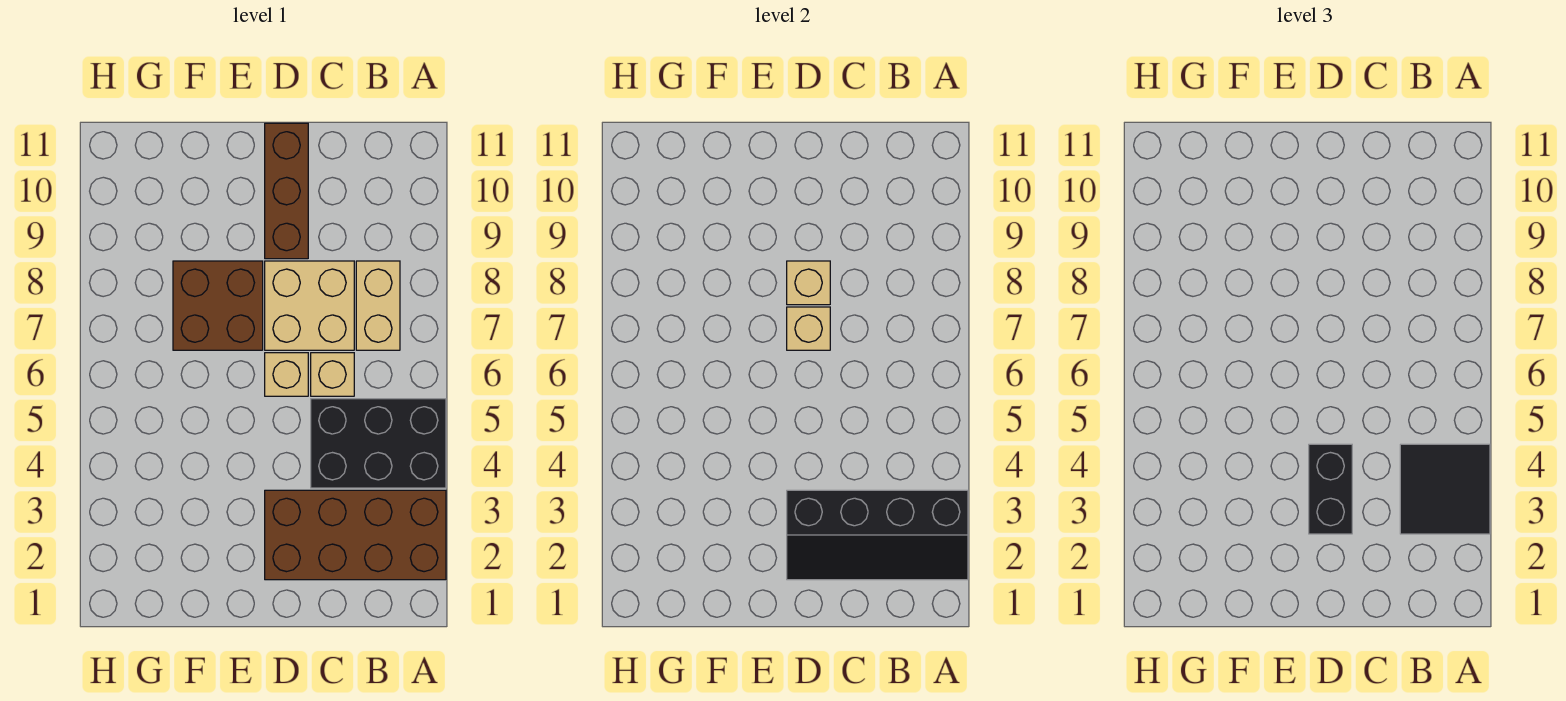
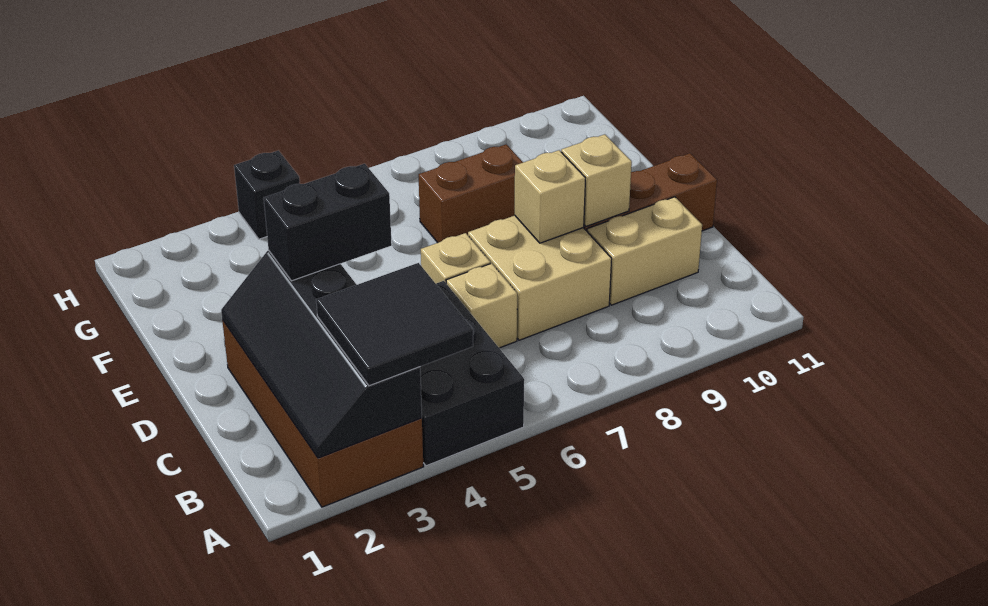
tan 1x2 brick [356,261,400,350] -> tan 1x2 brick moved to [587,197,702,305]
tan 1x1 brick [787,307,830,350] -> tan 1x1 brick moved to [561,134,632,226]
brown 2x2 brick [173,261,263,350] -> brown 1x2 brick [419,144,523,243]
none -> black 1x1 brick [234,151,300,239]

